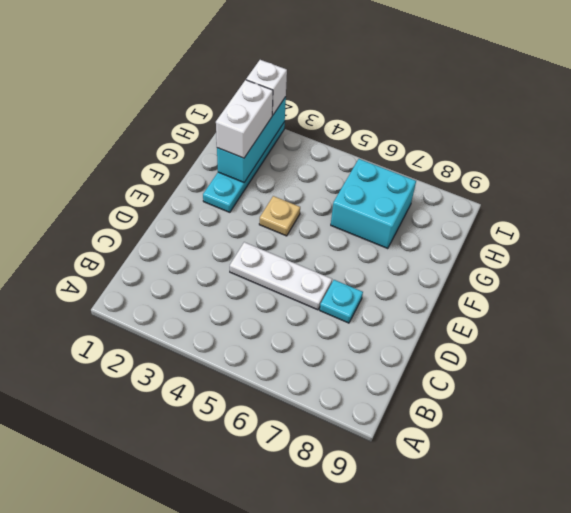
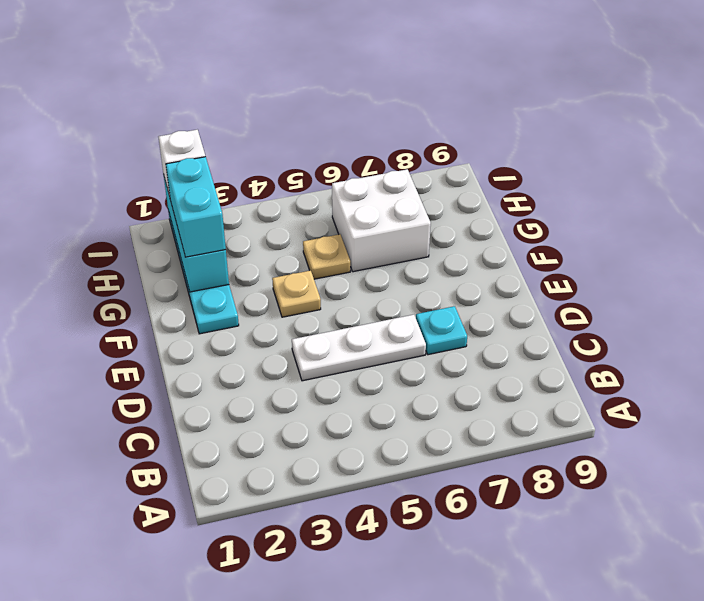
white 1x2 brick [216,80,273,158] -> cyan 1x2 brick [166,157,226,257]
none -> tan 1x1 plate [303,234,350,279]
cyan 2x2 brick [331,159,416,249] -> white 2x2 brick [332,169,431,272]

